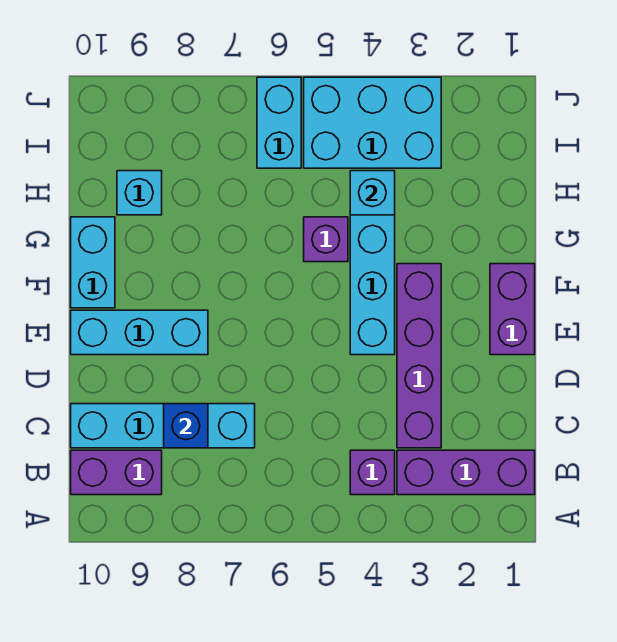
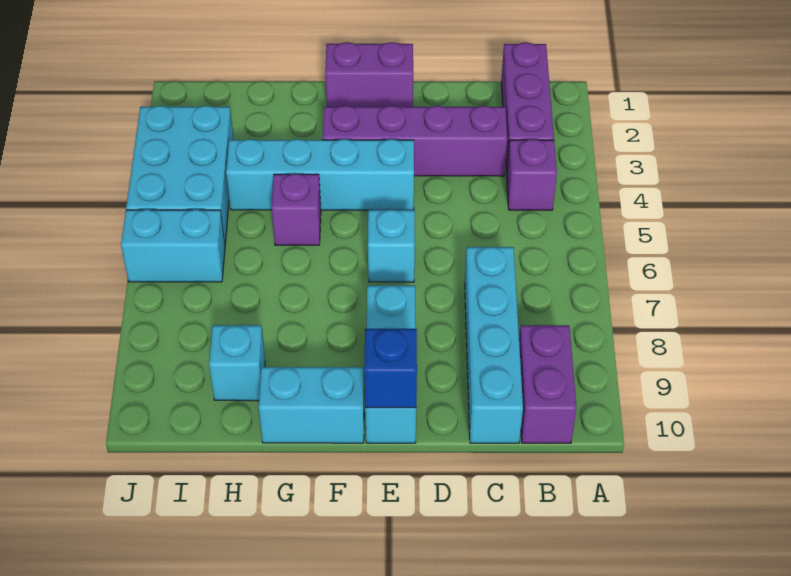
blue 1x1 brick [164,404,208,448] -> blue 1x1 brick moved to [364,329,417,408]
cyan 1x1 brick [350,171,395,215] -> cyan 1x1 brick moved to [368,210,415,282]

